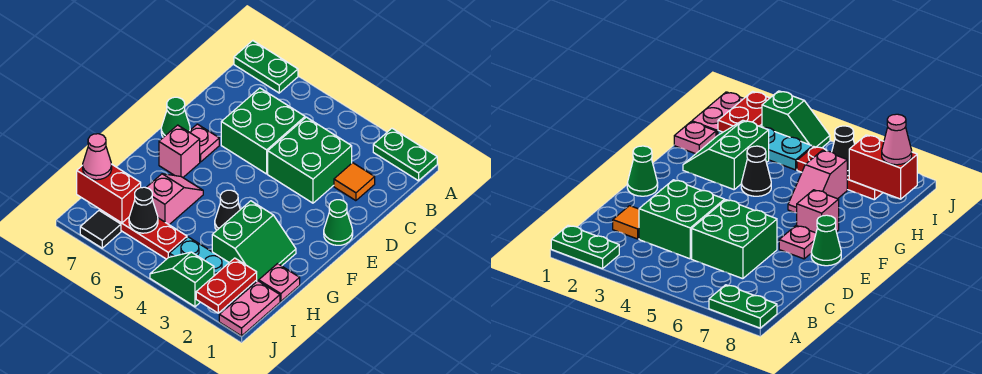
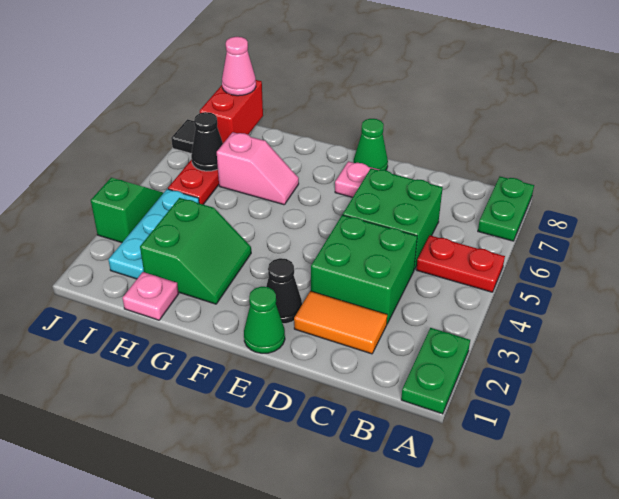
orange 1x1 tile [334,163,375,201] -> orange 1x2 tile [294,291,387,354]
pink 1x1 brick [159,125,200,177] -> none
green 2x2 slope [212,201,296,281] -> green 2x2 slope turned to [140,198,251,304]
black 1x1 cone [215,190,240,230] -> black 1x1 cone moved to [266,258,302,324]
pink 1x2 plate [219,281,280,336] -> none
red 1x2 plate [196,258,257,313] -> red 1x2 plate moved to [416,235,505,292]

